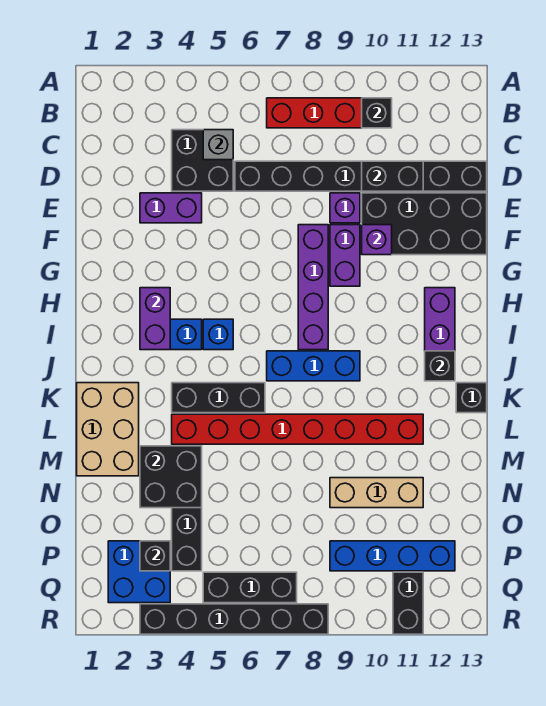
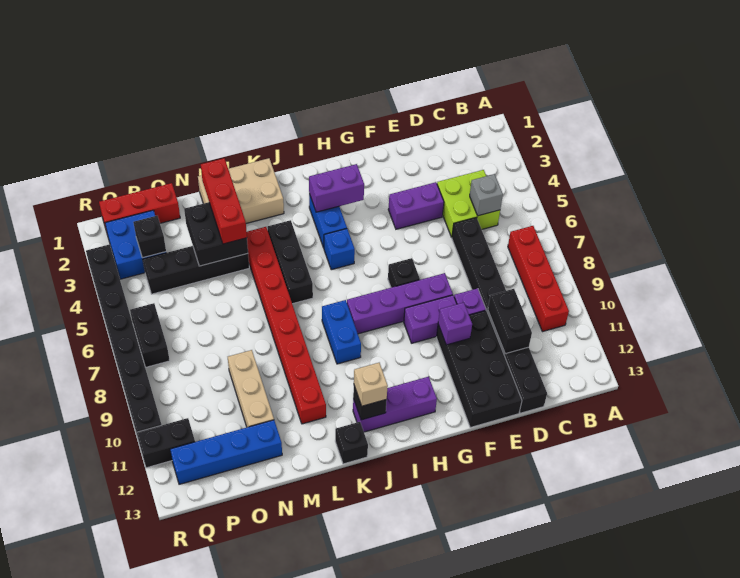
black 1x1 brick [362,98,392,128] -> black 1x1 brick moved to [388,258,420,288]
black 2x2 brick [172,130,233,191] -> lime 2x2 brick [437,170,500,237]
purple 1x2 brick [140,193,202,223] -> purple 1x2 brick turned to [388,182,444,229]
blue 1x3 brick [267,351,360,381] -> blue 1x2 brick [322,300,361,364]
none -> tan 1x1 brick [354,363,388,406]
none -> red 1x3 brick [201,158,247,244]
none -> red 1x3 brick [99,183,180,232]
blue 1x4 brick [330,541,455,571] -> blue 1x4 brick turned to [170,420,282,484]
black 1x3 brick [203,572,297,603] -> black 1x2 brick [130,303,170,367]
black 1x6 brick [140,604,328,634] -> black 1x8 brick [86,244,162,438]

